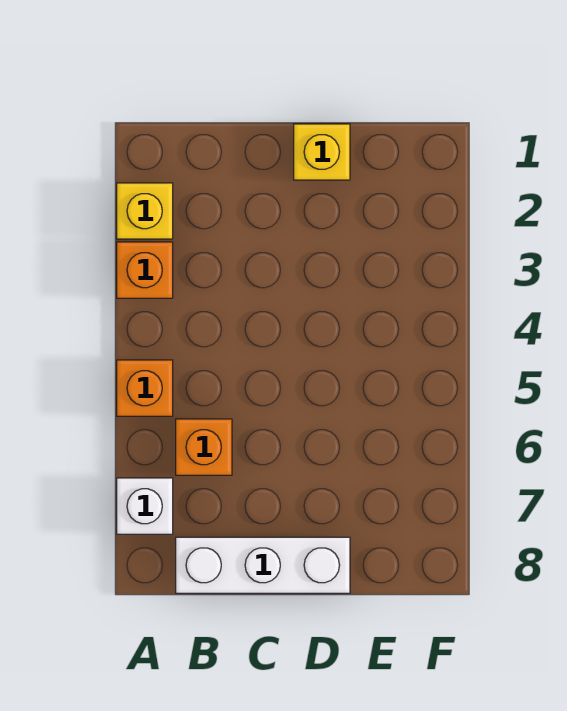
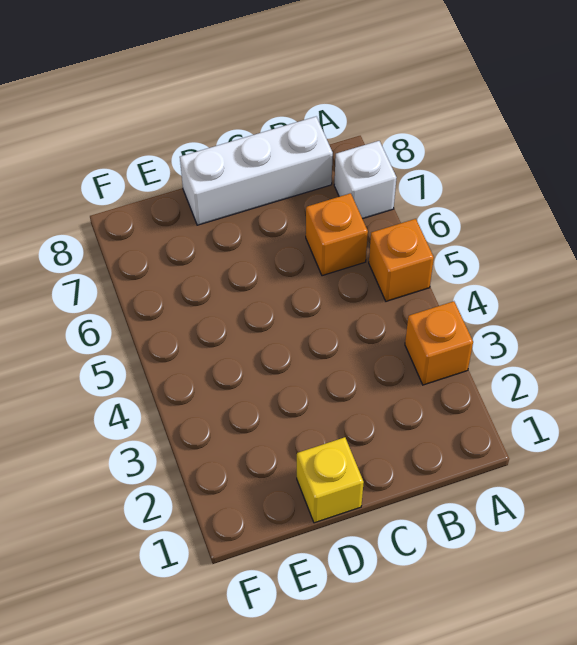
yellow 1x1 brick [117,183,173,239] -> none

